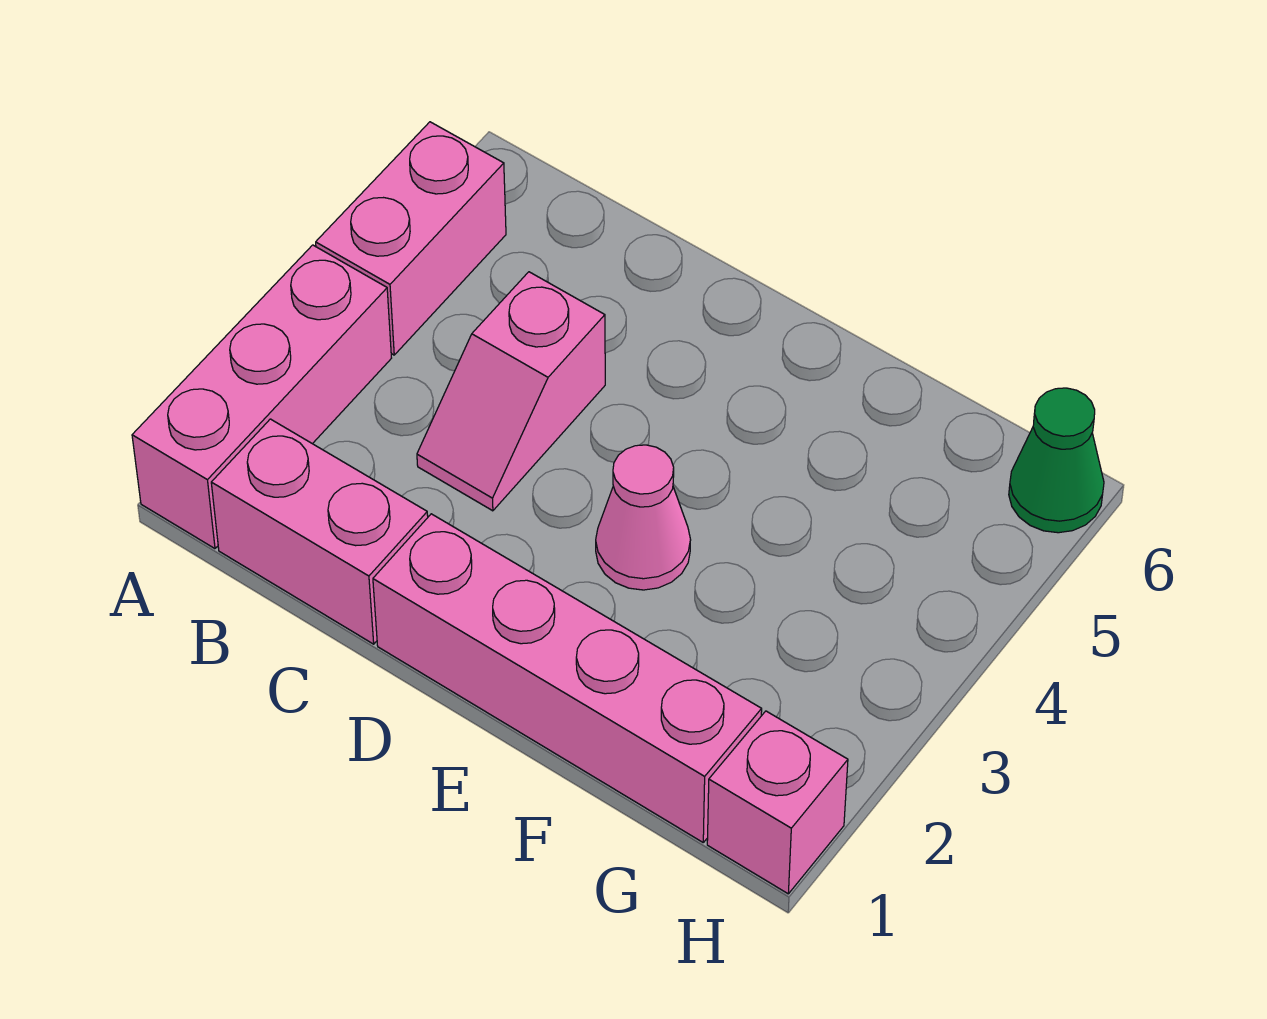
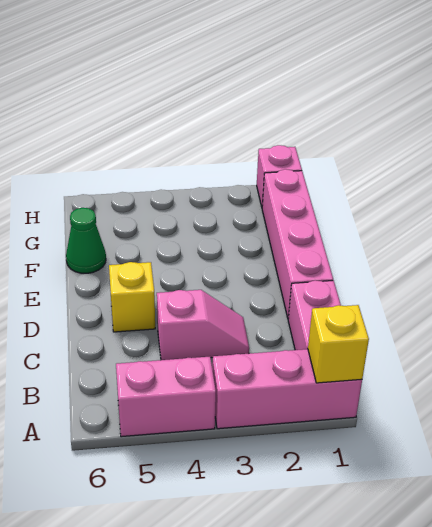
none -> yellow 1x1 brick [308,305,369,383]
none -> yellow 1x1 brick [109,262,155,332]
pink 1x1 cone [596,445,690,590] -> none
green 1x1 cone [1009,388,1104,533] -> green 1x1 cone moved to [66,208,106,273]

